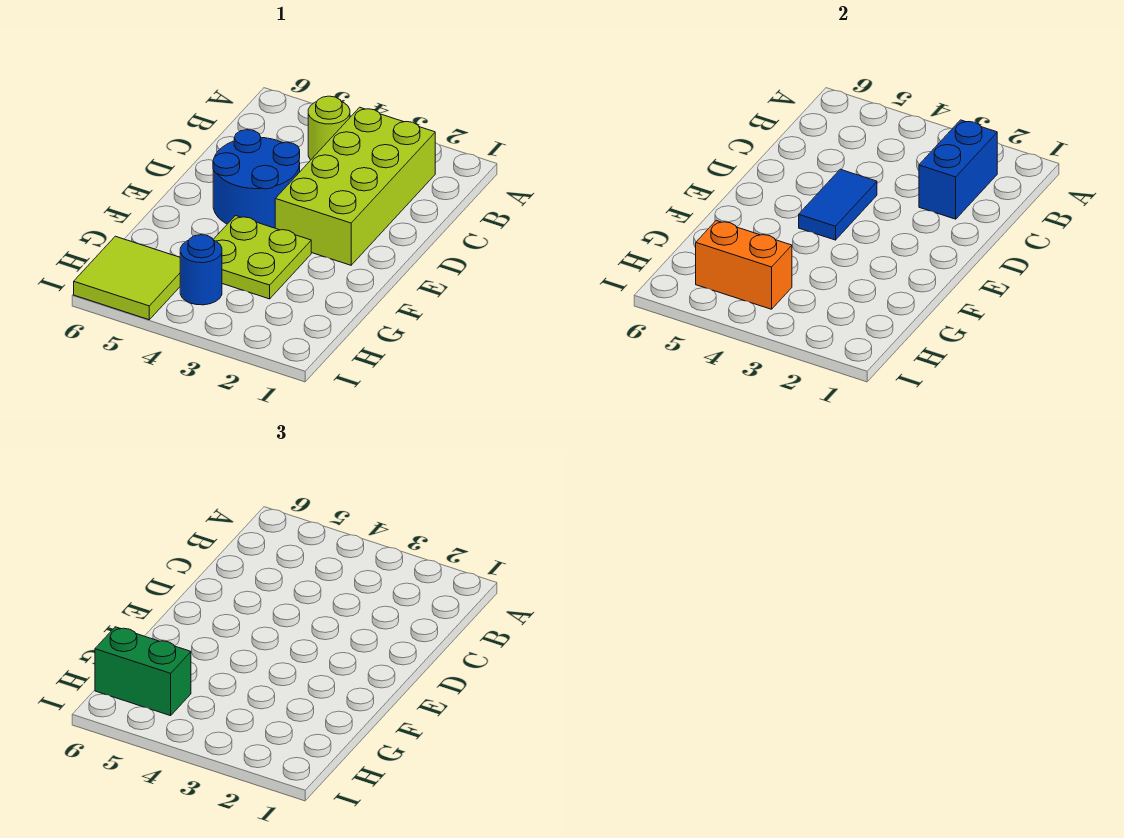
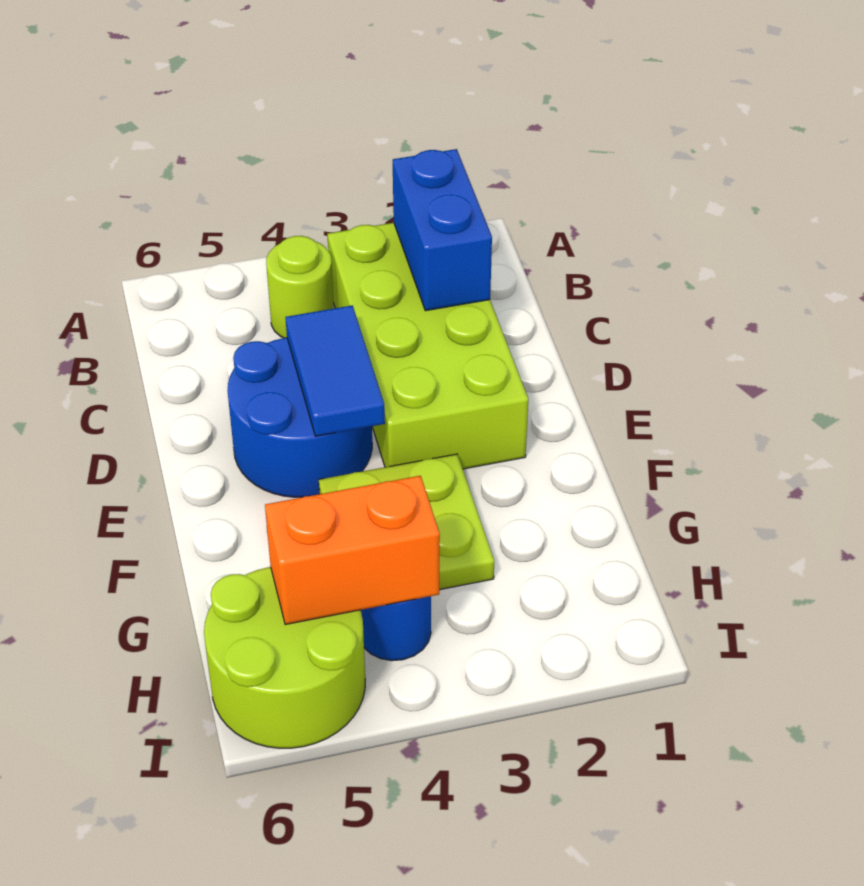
lime 2x2 tile [74,236,180,320] -> lime 2x2 round brick [204,567,365,748]
green 1x2 brick [95,627,191,716] -> none

